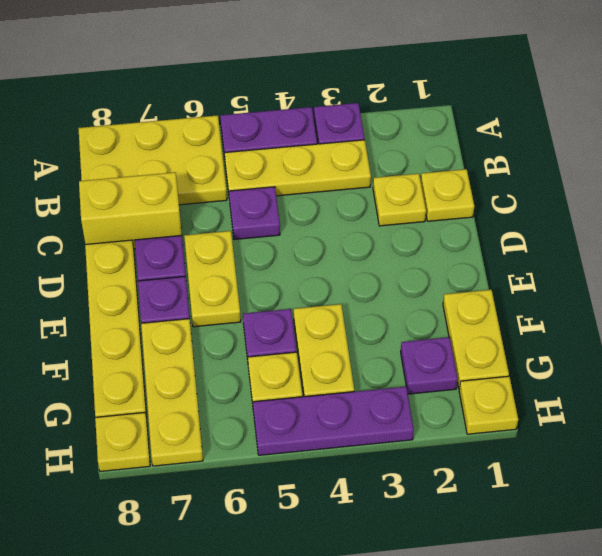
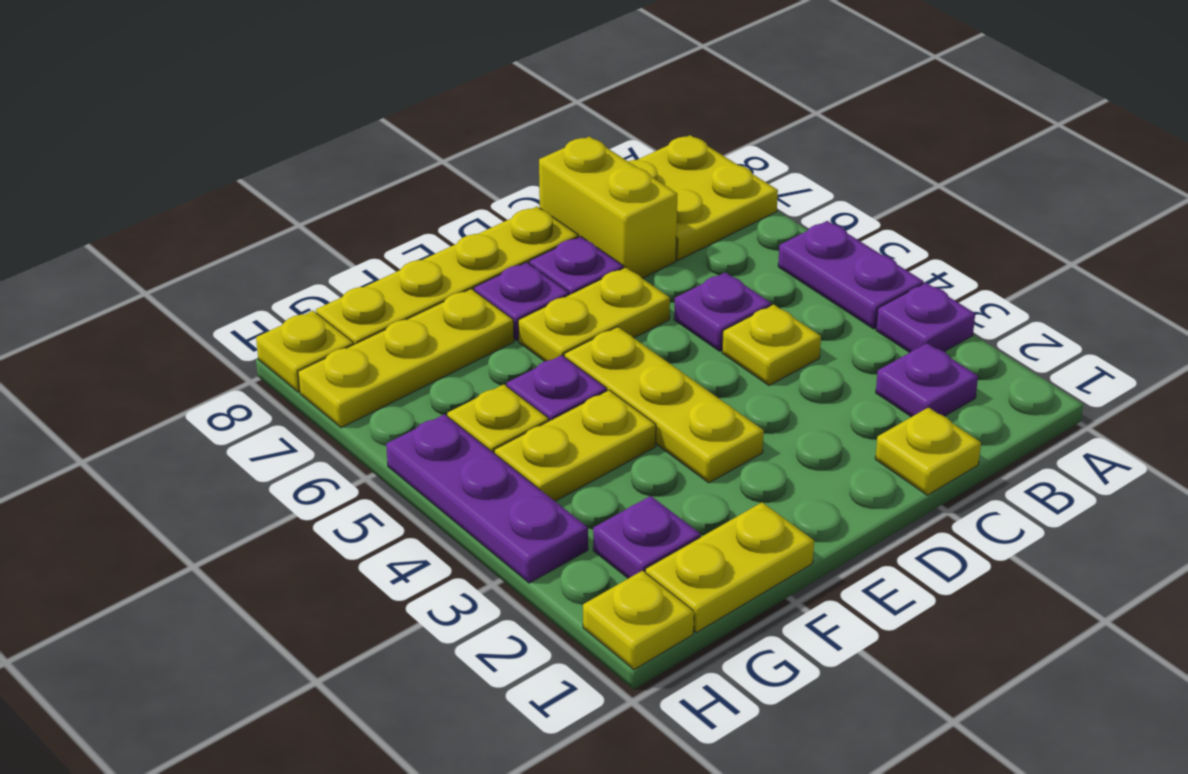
yellow 2x3 plate [78,115,227,205] -> yellow 2x2 plate [628,135,778,260]
none -> purple 1x1 plate [876,343,978,417]
yellow 1x3 plate [225,140,371,196] -> yellow 1x3 plate moved to [564,327,764,483]
yellow 1x1 plate [373,174,426,226] -> yellow 1x1 plate moved to [722,305,821,385]

